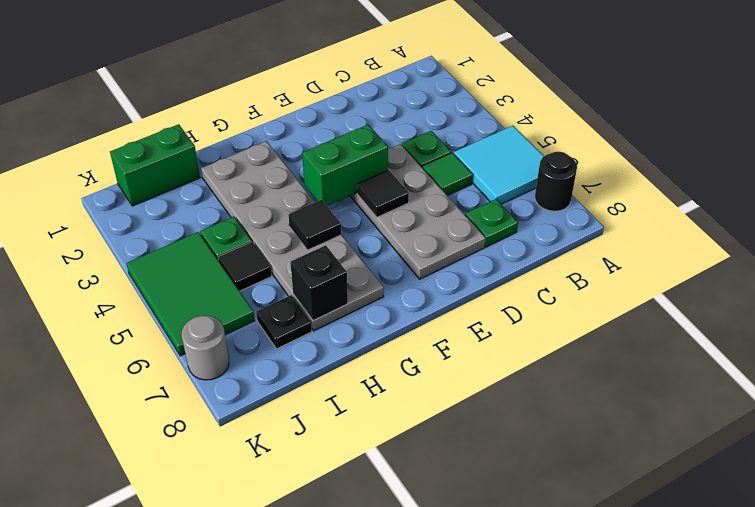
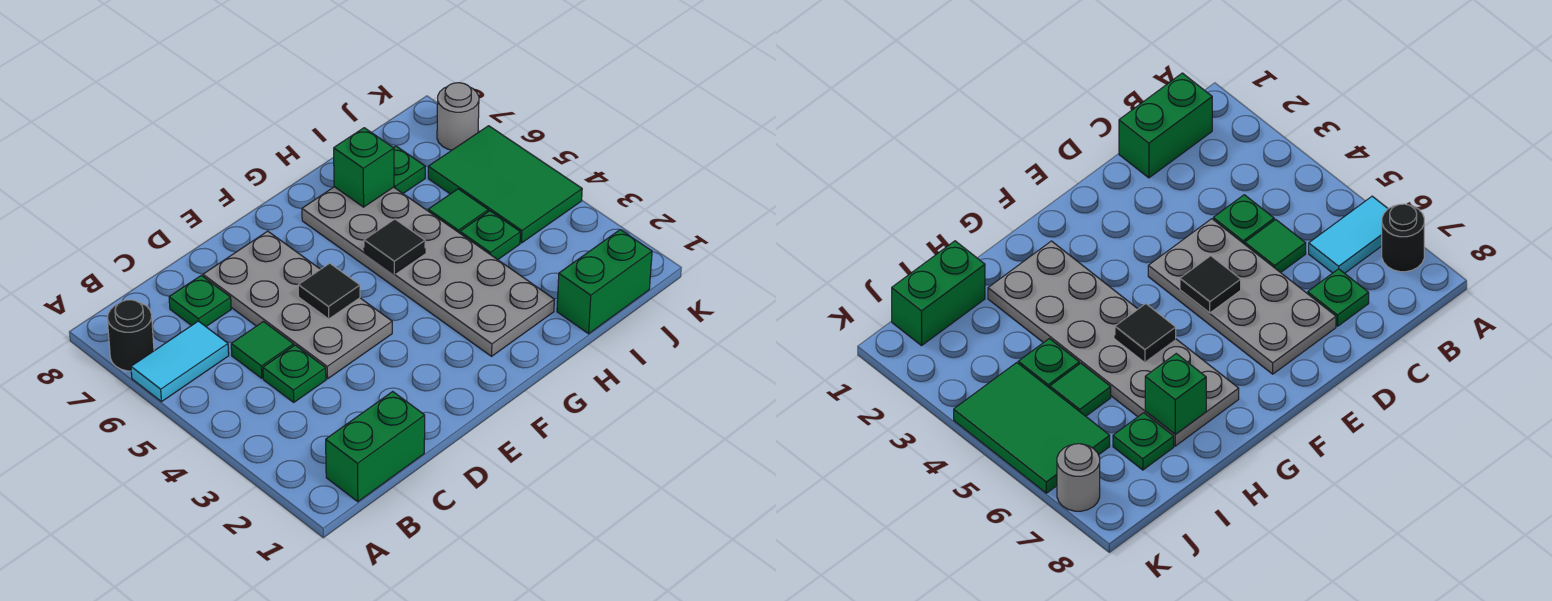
cyan 2x2 tile [454,126,544,204] -> cyan 1x2 tile [131,321,229,402]
green 1x2 brick [302,125,388,206] -> green 1x2 brick moved to [326,392,425,502]
black 1x1 brick [290,245,348,321] -> green 1x1 brick [334,128,394,207]
black 1x1 tile [218,242,272,291] -> green 1x1 tile [428,189,488,233]
black 1x1 plate [256,295,312,349] -> green 1x1 plate [394,146,425,193]

